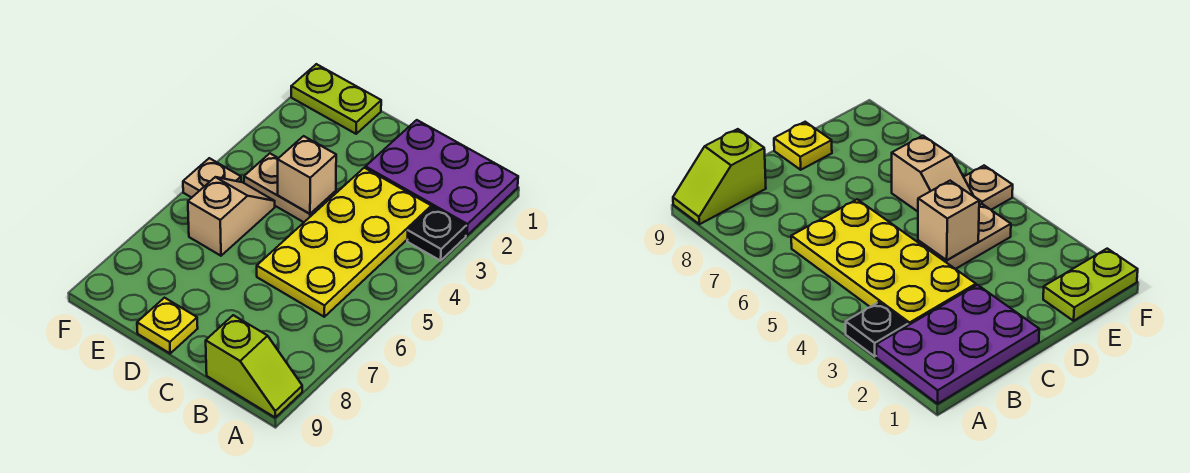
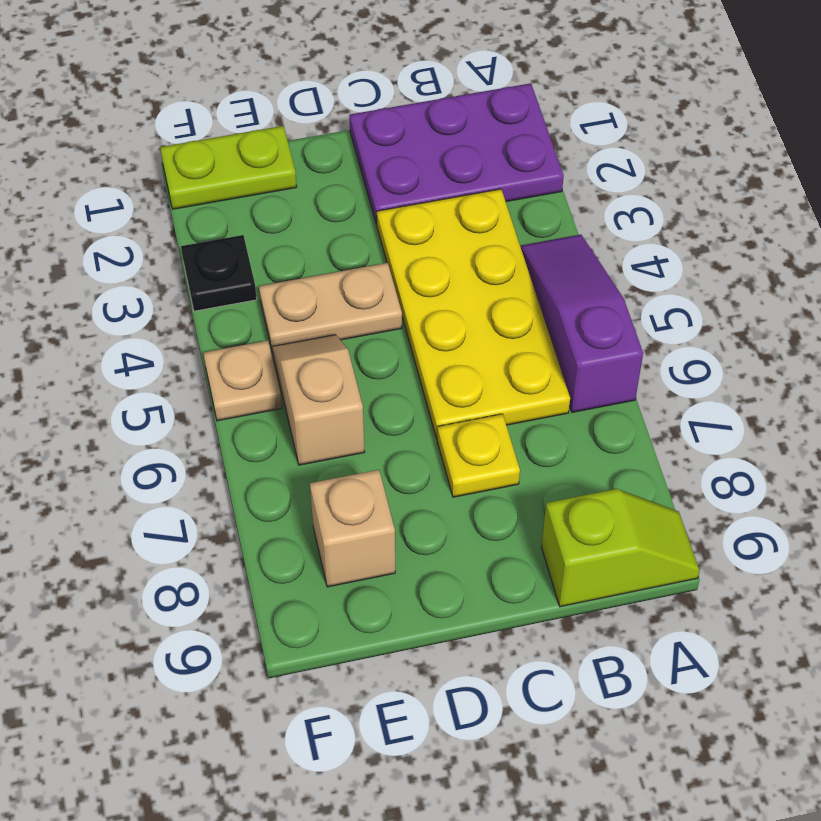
black 1x1 plate [407,207,466,261] -> black 1x1 plate moved to [181,235,257,311]
none -> purple 1x3 slope [520,235,643,412]
tan 1x1 brick [277,136,336,214] -> tan 1x1 brick moved to [310,470,395,587]
yellow 1x1 plate [137,298,198,353] -> yellow 1x1 plate moved to [437,414,520,497]

